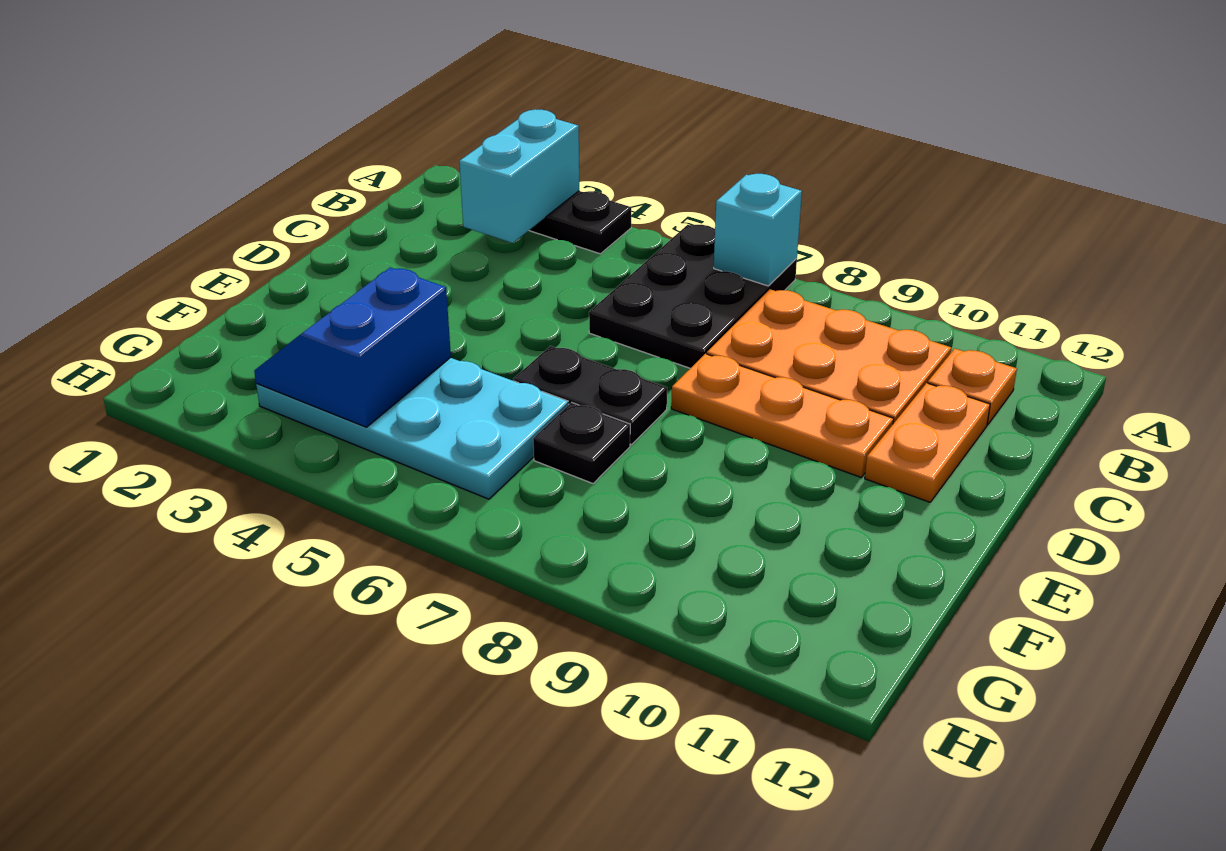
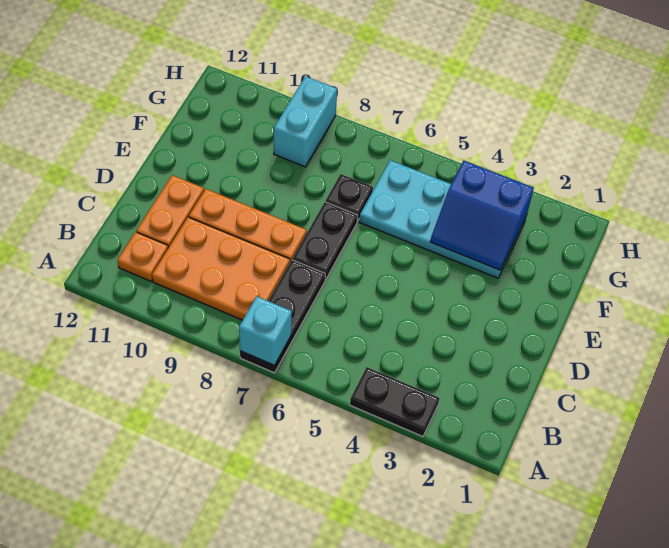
cyan 1x2 brick [459,109,579,243] -> cyan 1x2 brick moved to [274,76,337,167]
black 2x3 plate [589,225,797,368] -> black 1x3 plate [240,260,325,373]
black 1x2 plate [513,346,667,445] -> black 1x2 plate turned to [293,202,358,280]
blue 2x2 slope [254,268,451,427] -> blue 2x2 slope turned to [430,161,534,270]

